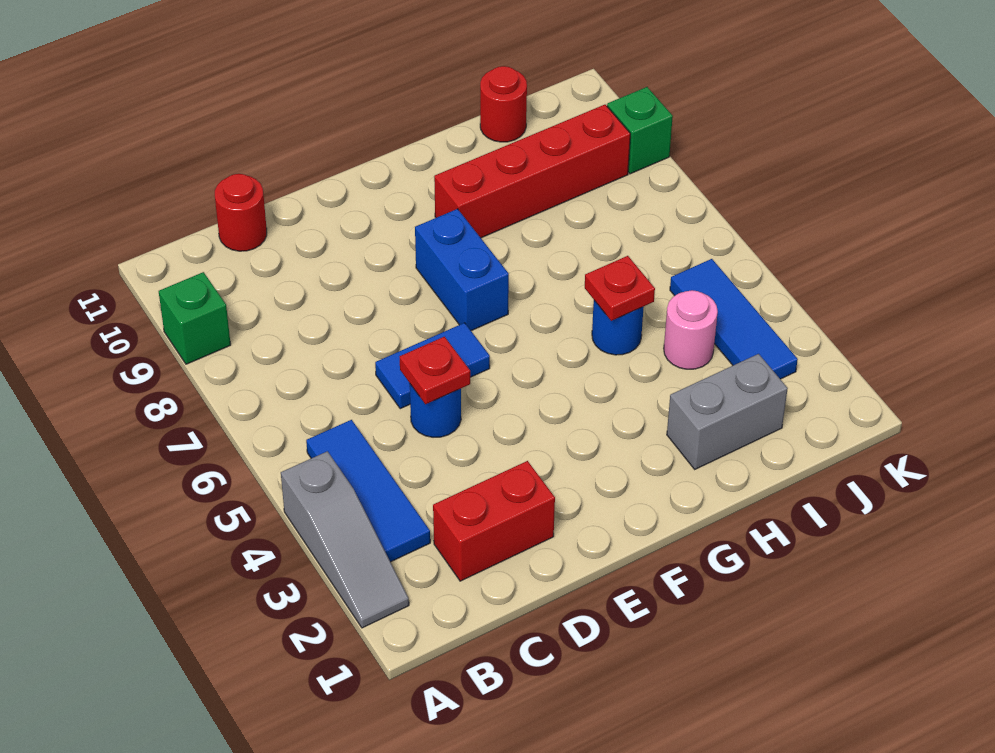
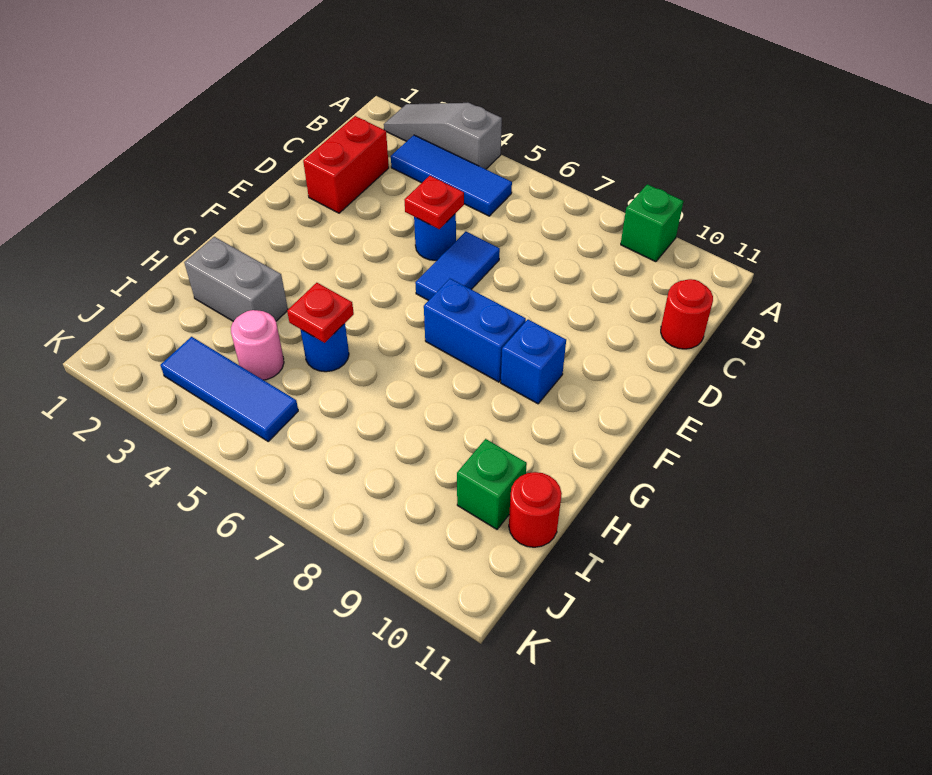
none -> blue 1x1 brick [501,320,566,404]
red 1x4 brick [434,105,630,238] -> none
grey 1x2 brick [667,354,788,469] -> grey 1x2 brick turned to [184,237,288,321]
green 1x1 brick [607,87,673,174] -> green 1x1 brick moved to [457,439,527,529]

